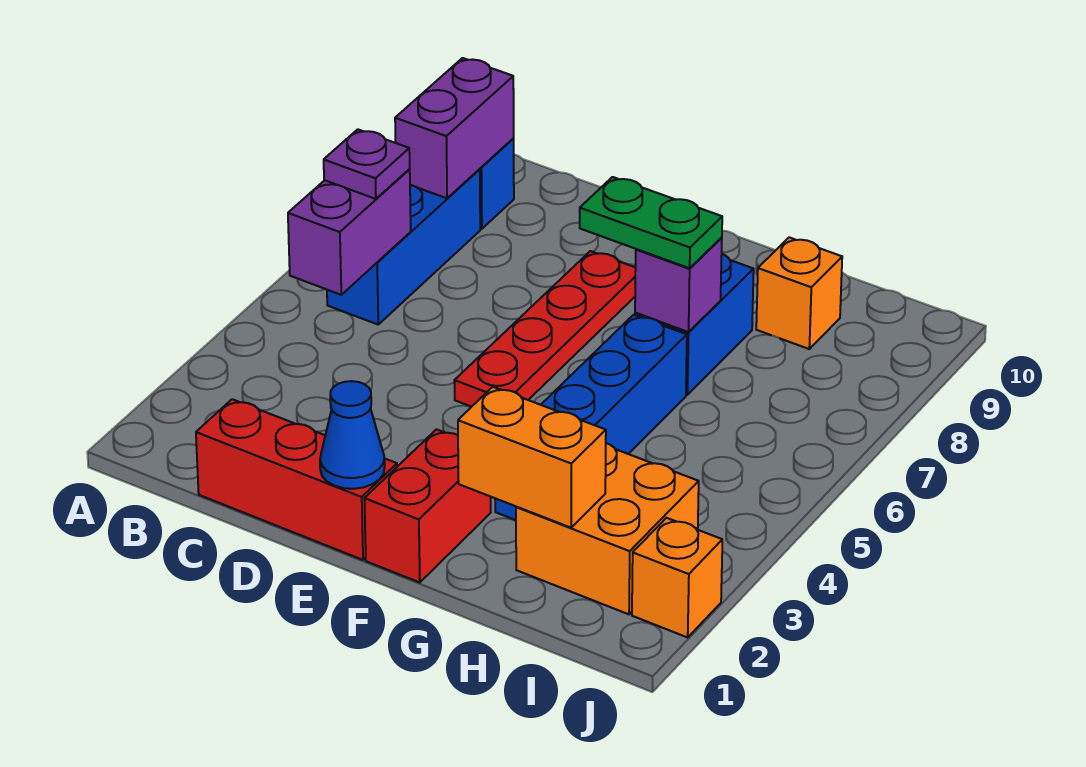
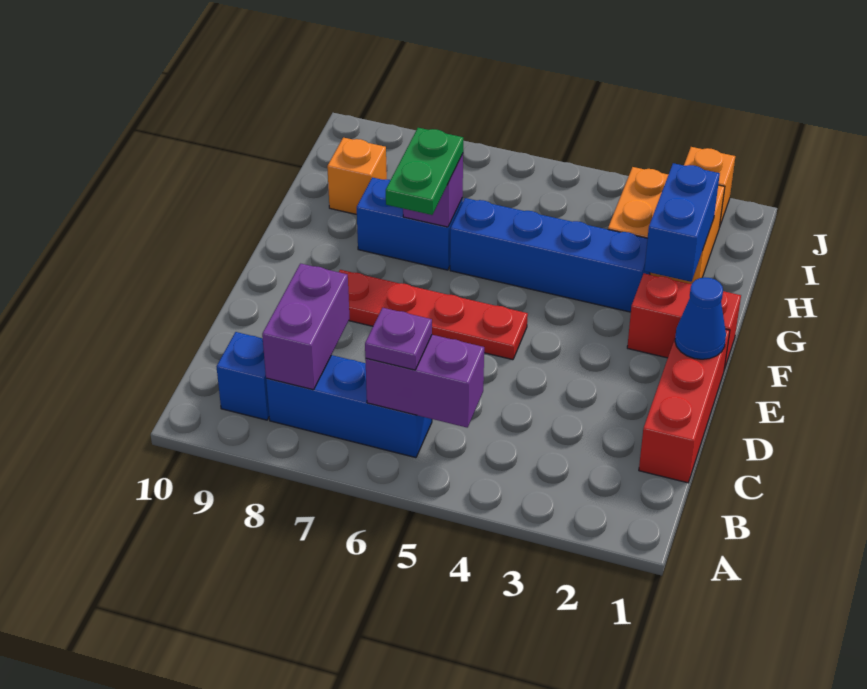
purple 1x2 brick [395,58,514,198] -> purple 1x2 brick turned to [262,264,350,390]
orange 1x2 brick [458,387,606,528] -> blue 1x2 brick [644,163,720,282]

